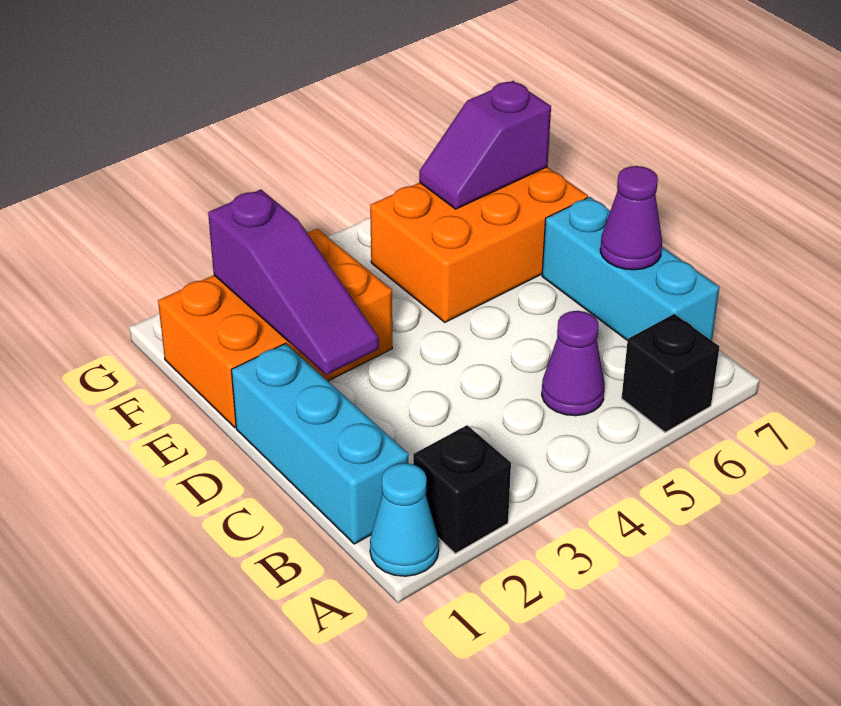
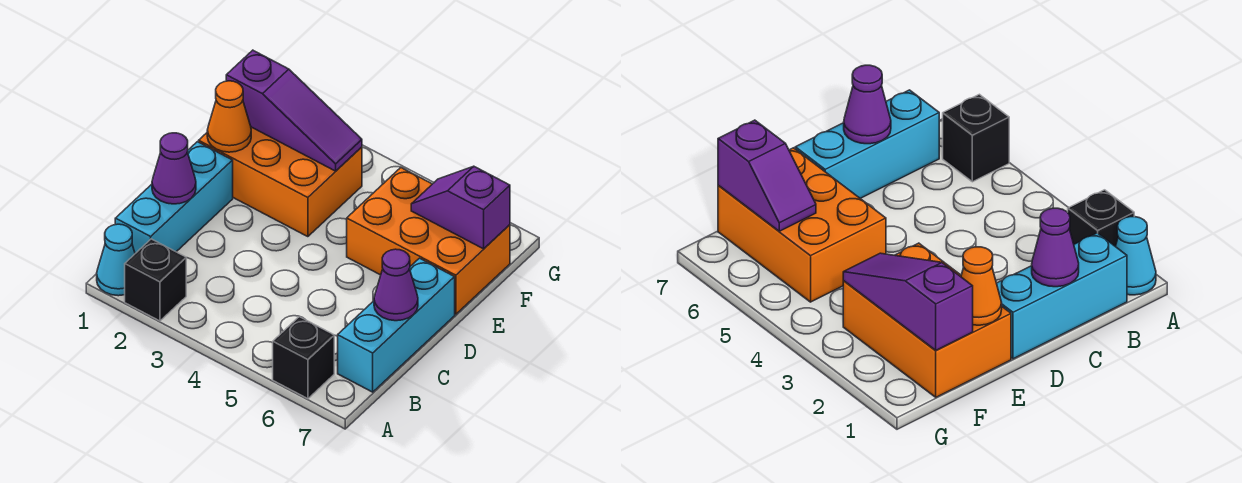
purple 1x1 cone [542,311,605,416] -> purple 1x1 cone moved to [152,133,196,204]
purple 1x3 slope [208,189,379,375] -> purple 1x3 slope turned to [226,50,362,171]
none -> orange 1x1 cone [207,81,251,152]

